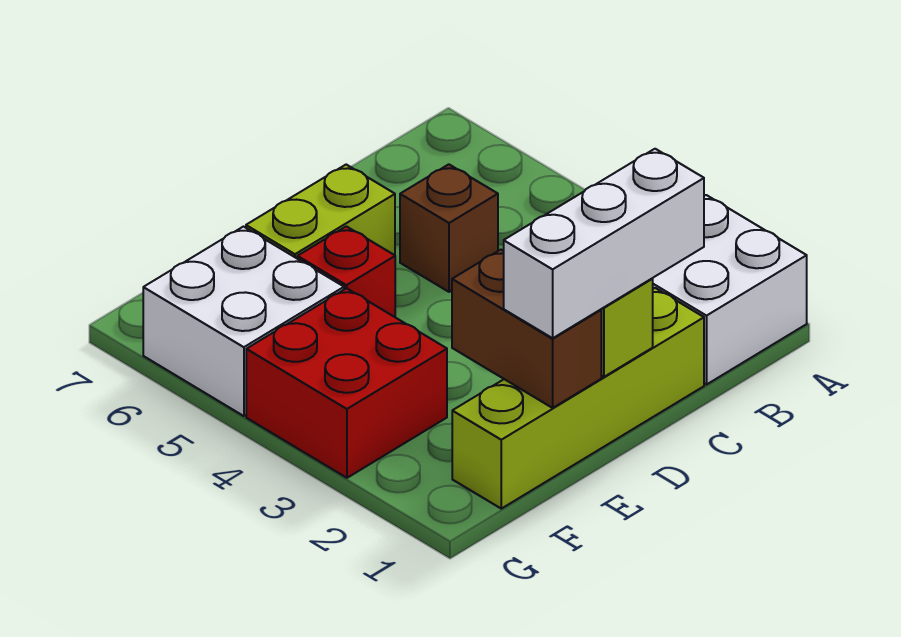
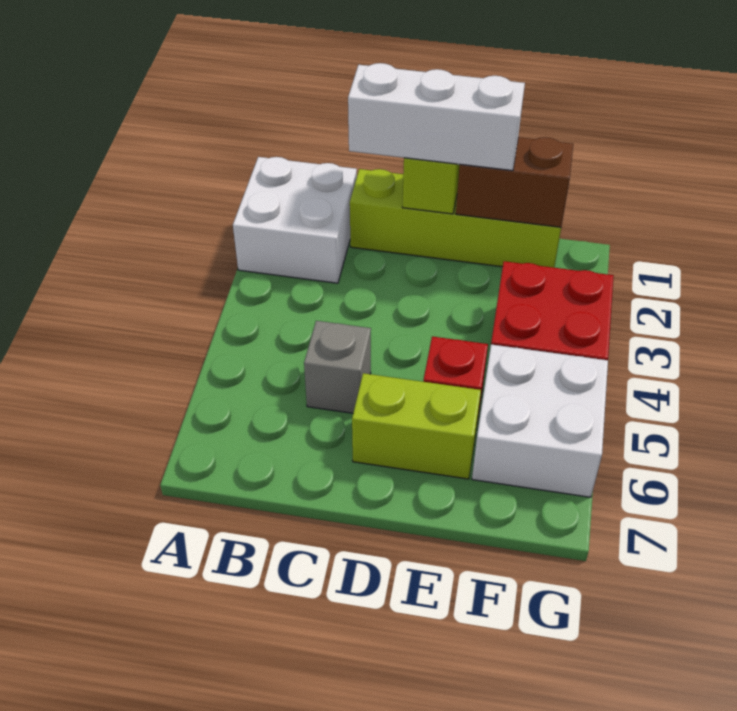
brown 1x1 brick [400,164,498,292] -> grey 1x1 brick [304,321,371,413]
brown 1x2 brick [452,250,601,408] -> brown 1x2 brick turned to [456,137,573,227]

